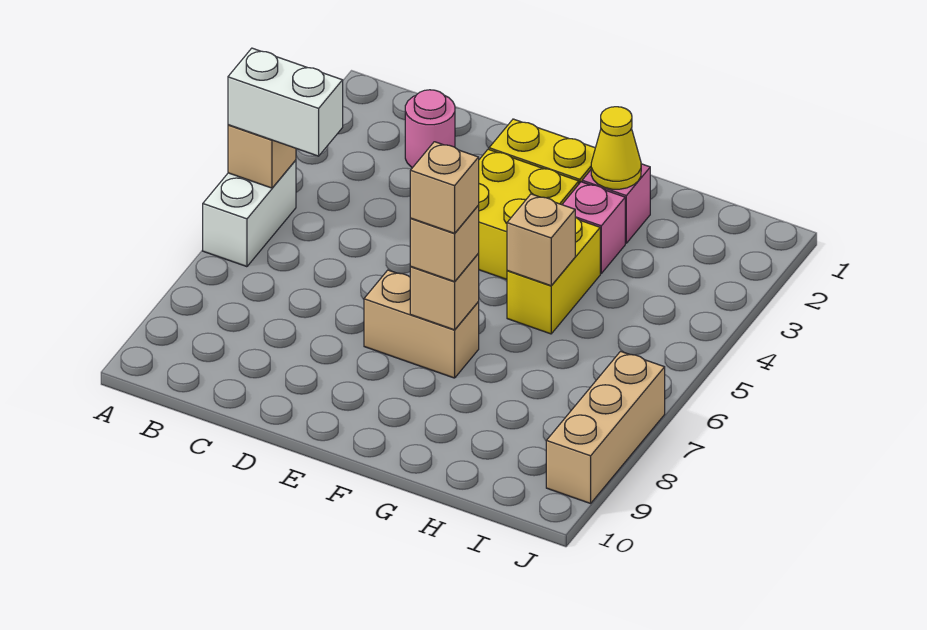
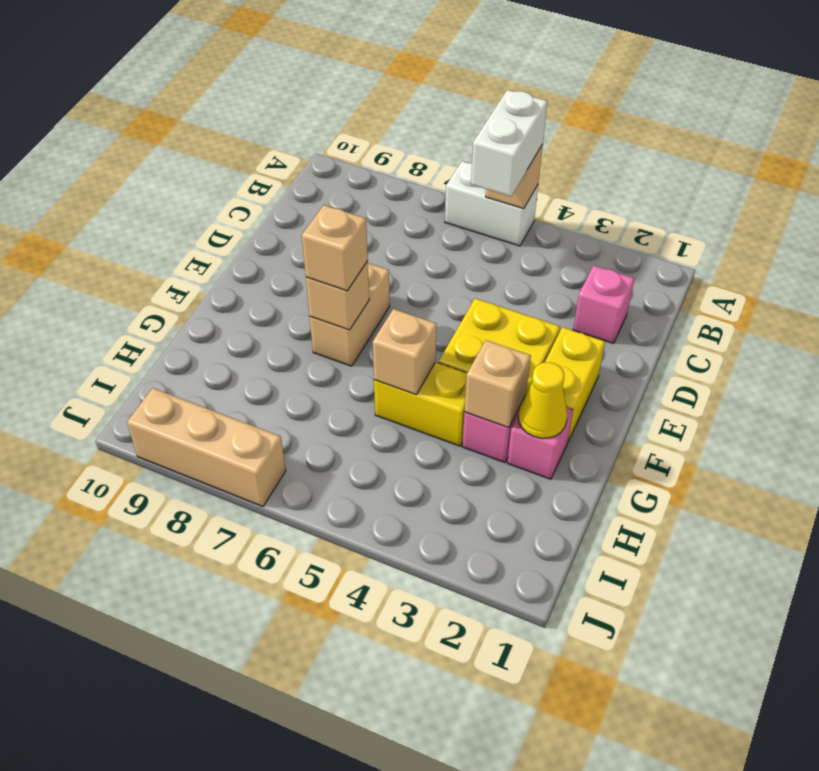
pink 1x1 round brick [405,90,455,168] -> pink 1x1 brick [573,265,634,344]
tan 1x1 brick [410,142,479,233] -> tan 1x1 brick moved to [465,340,531,428]

